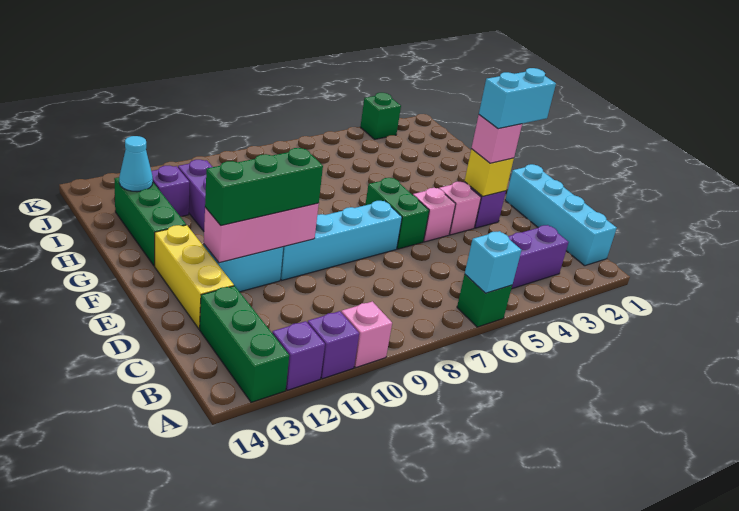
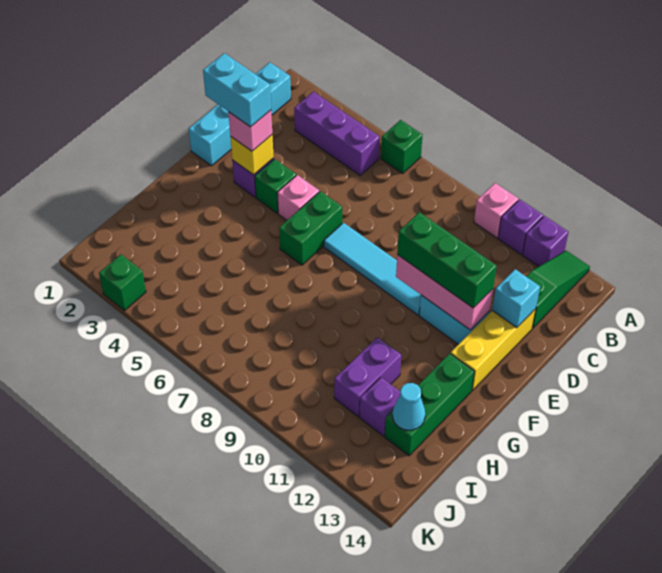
cyan 1x1 brick [465,231,521,293] -> cyan 1x1 brick moved to [492,269,540,328]
green 1x3 brick [200,286,289,402] -> green 1x3 slope [526,251,590,328]
pink 1x1 brick [439,182,481,235] -> green 1x1 brick [255,159,296,213]
cyan 1x4 brick [280,201,402,280] -> cyan 1x4 tile [324,223,421,315]

